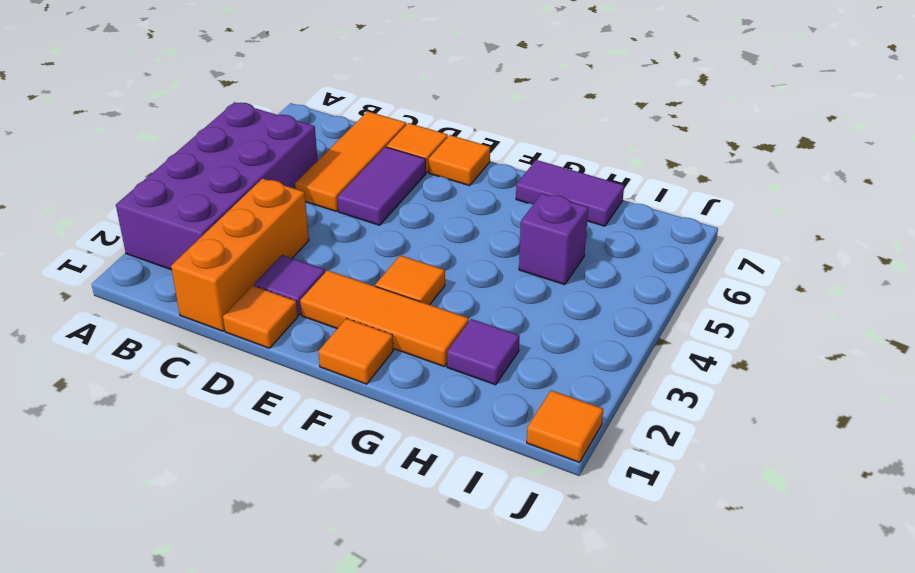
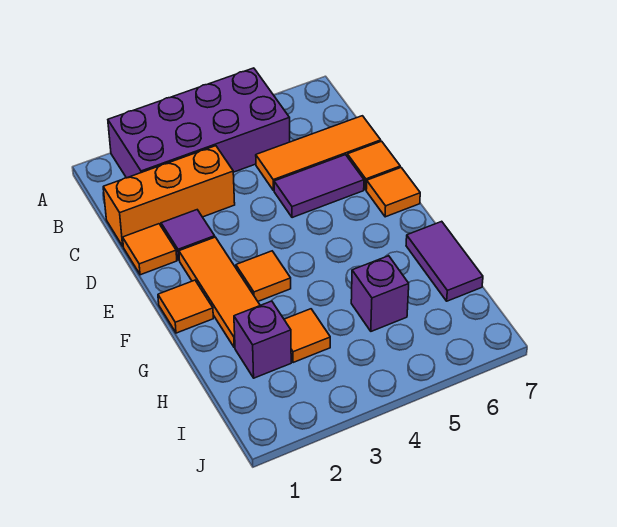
purple 1x1 tile [447,319,520,385] -> purple 1x1 brick [234,301,291,378]
orange 1x1 tile [527,390,603,463] -> orange 1x1 tile moved to [284,309,330,363]

